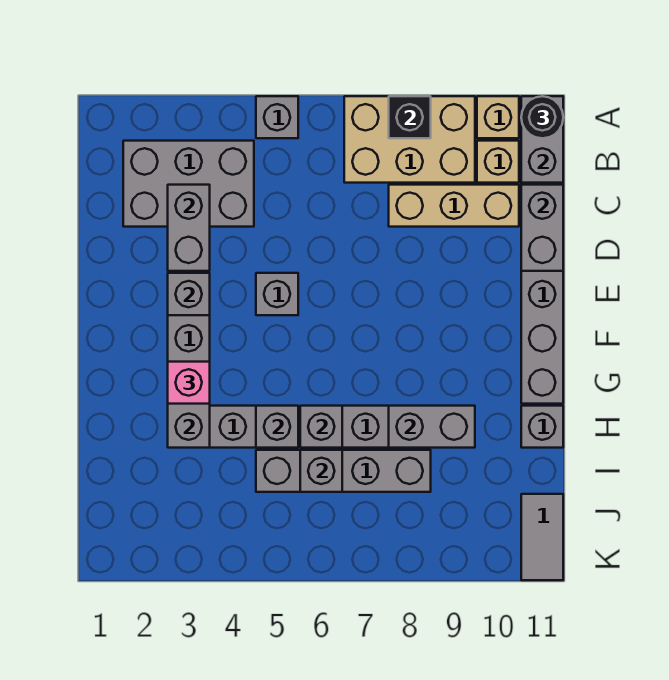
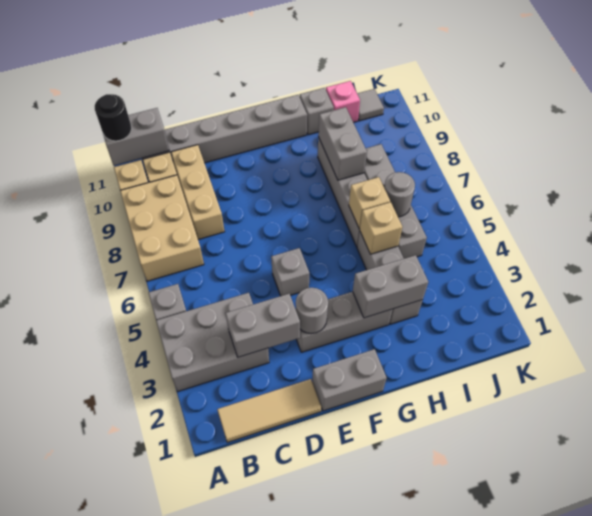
black 1x1 brick [389,96,431,138] -> none
none -> tan 1x3 tile [217,379,321,443]
grey 2x3 brick [123,141,254,227] -> grey 2x3 brick turned to [156,293,269,392]
grey 1x2 brick [521,185,563,271] -> grey 1x2 brick moved to [312,349,387,411]
grey 1x1 brick [168,273,210,315] -> grey 1x1 round brick [296,288,328,334]
pink 1x1 brick [168,362,210,404] -> pink 1x1 brick moved to [326,81,360,122]
grey 1x1 brick [256,406,298,448] -> tan 1x1 brick [360,202,402,254]
grey 1x1 brick [300,406,342,448] -> tan 1x1 brick [349,177,390,229]
grey 1x1 brick [300,450,342,492] -> grey 1x1 round brick [384,172,415,217]
grey 1x2 tile [521,494,563,580] -> grey 1x1 tile [357,89,384,121]

